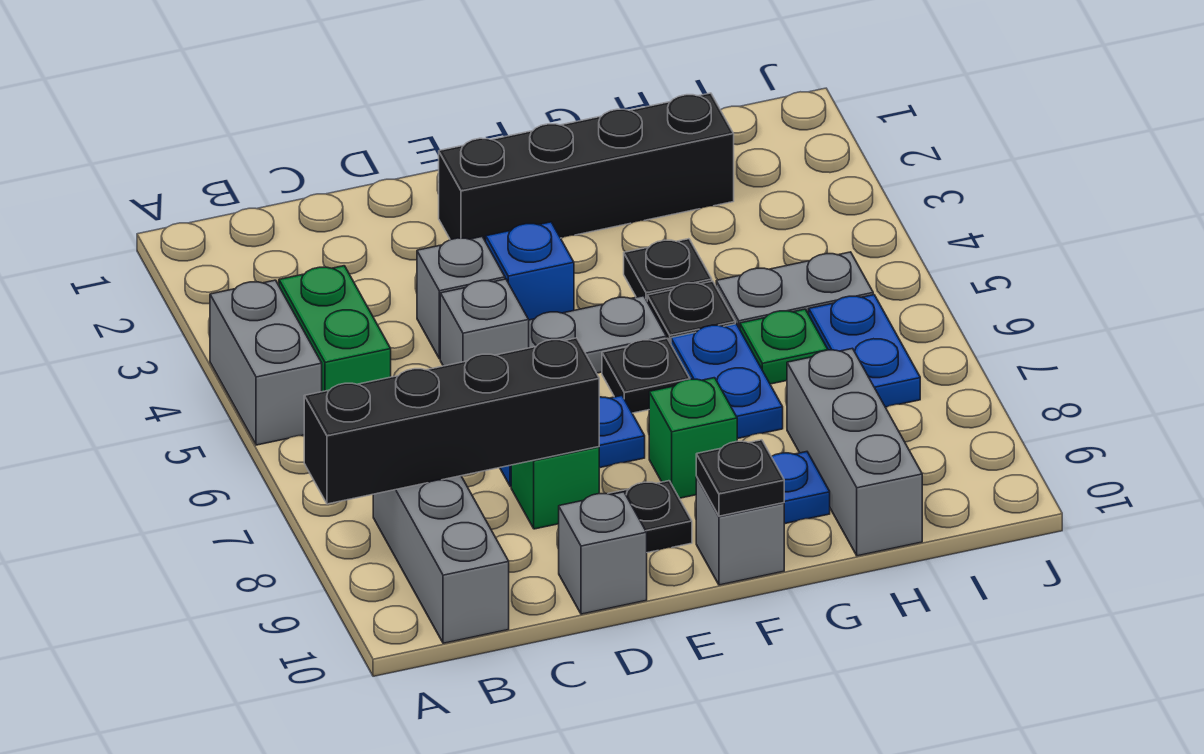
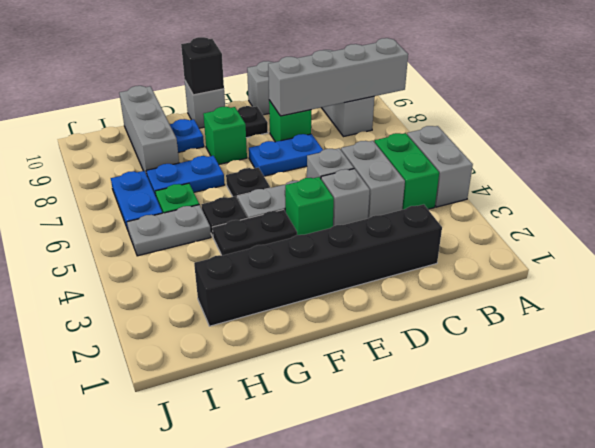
black 1x4 brick [304,338,599,504] -> grey 1x4 brick [268,38,408,116]
none -> grey 1x2 brick [341,141,405,218]
black 1x4 brick [439,93,734,242] -> black 1x6 brick [194,204,442,326]
blue 1x1 brick [486,222,574,320] -> green 1x1 brick [285,177,334,235]
black 1x1 plate [696,440,784,516] -> black 1x1 brick [181,37,224,95]
black 1x1 plate [624,239,712,300] -> black 1x2 plate [213,210,297,255]
blue 1x2 plate [671,324,783,439] -> blue 1x2 plate turned to [146,156,225,196]

